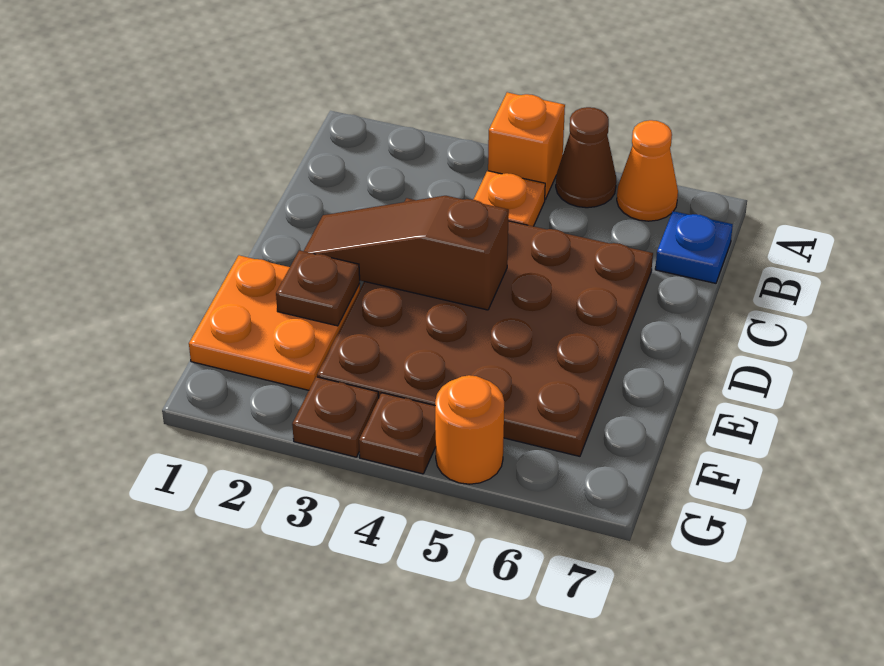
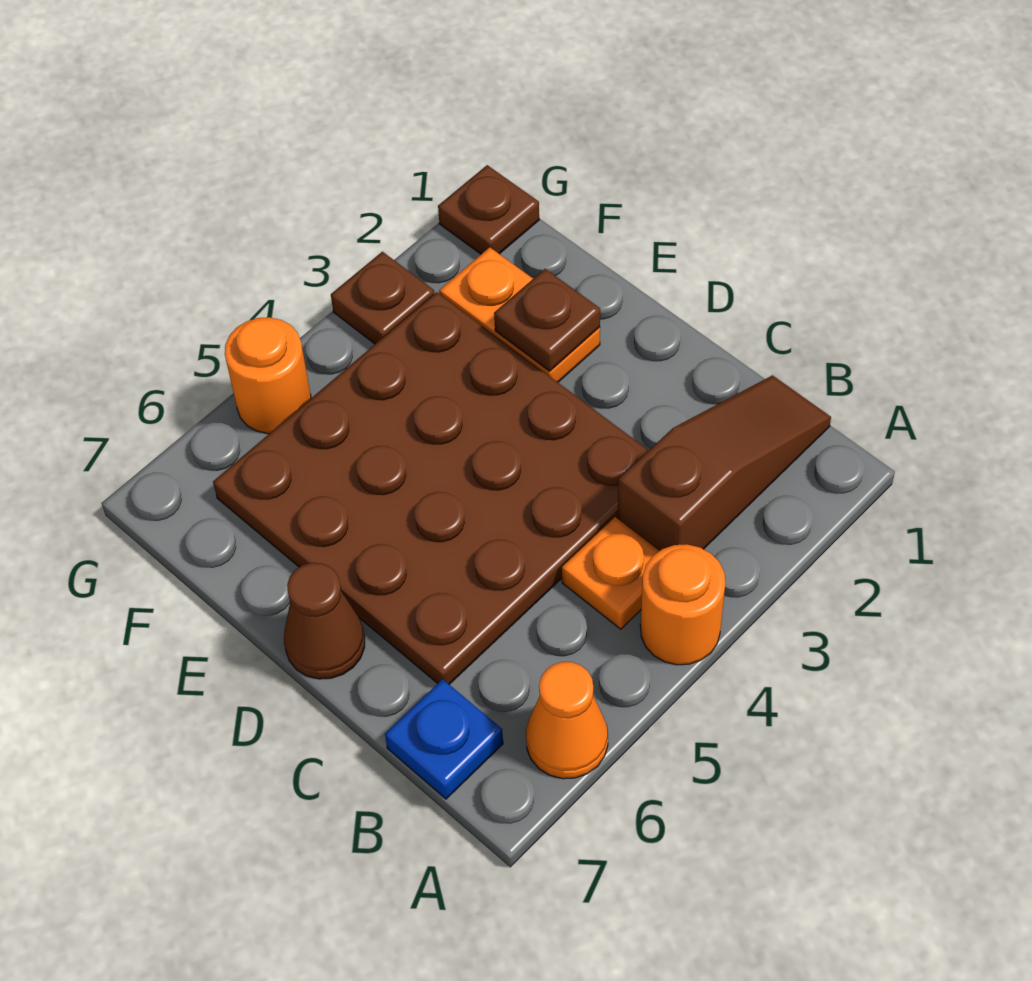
orange 1x1 brick [488,92,565,199] -> orange 1x1 round brick [640,544,725,665]
brown 1x1 cone [556,107,616,208] -> brown 1x1 cone moved to [284,563,365,679]
brown 1x3 slope [304,196,509,310] -> brown 1x3 slope moved to [618,375,831,551]
orange 2x2 plate [189,255,360,390] -> orange 1x2 plate [439,247,600,382]
brown 1x1 plate [359,393,436,474] -> brown 1x1 plate moved to [438,165,539,254]

